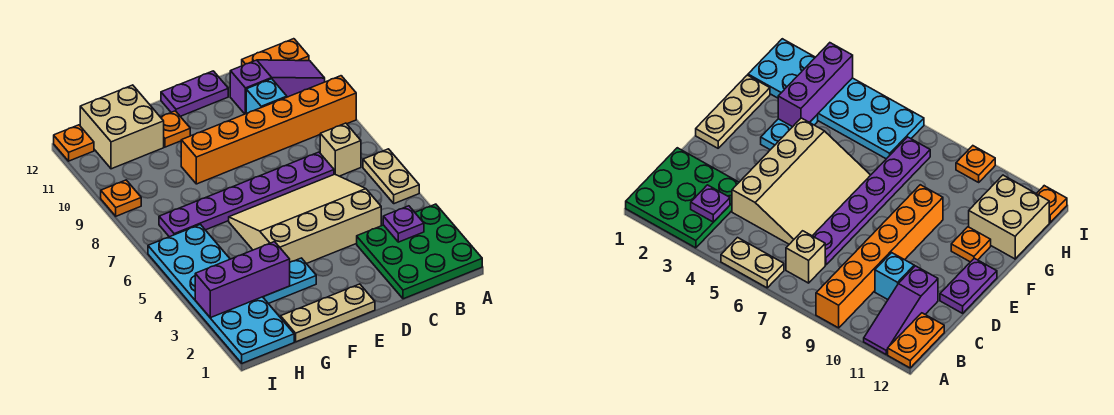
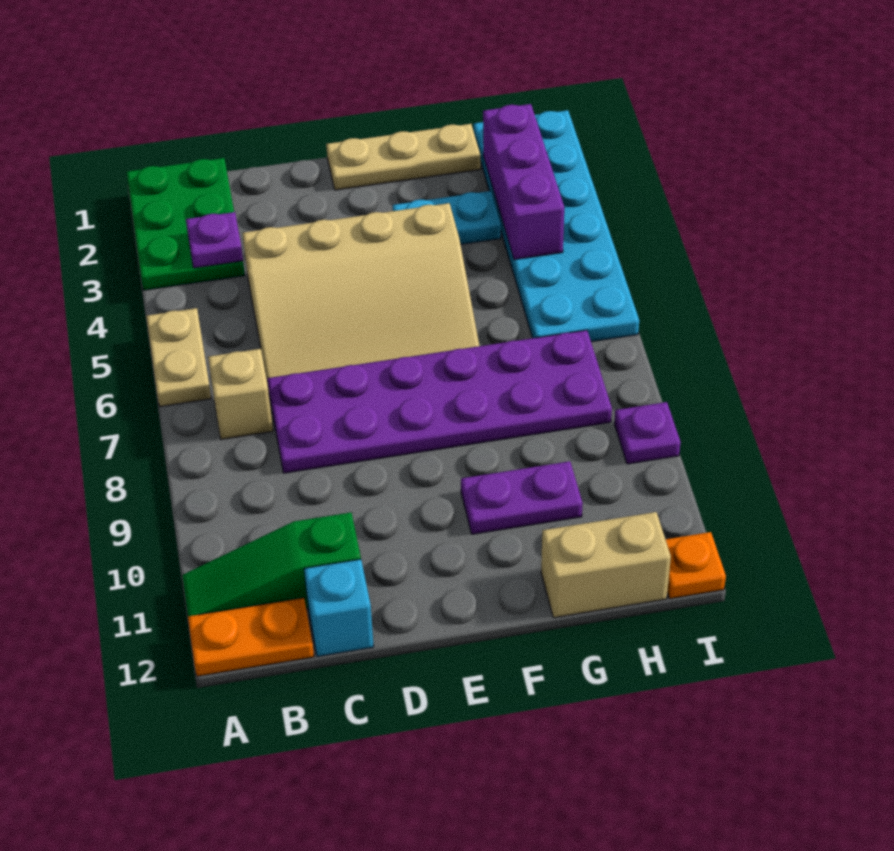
green 3x3 plate [357,204,482,299] -> green 2x3 plate [127,158,245,290]
orange 1x6 brick [181,76,356,184] -> none
purple 1x3 slope [230,60,325,114] -> green 1x3 slope [182,513,361,616]
purple 1x6 plate [159,152,334,237] -> purple 2x6 plate [267,330,612,473]
cyan 1x1 brick [246,79,287,113] -> cyan 1x1 brick moved to [304,559,374,657]
purple 1x2 plate [161,71,228,116] -> purple 1x2 plate moved to [461,461,583,534]
orange 1x1 plate [161,111,190,147] -> none
purple 1x3 brick [195,242,290,318] -> purple 1x3 brick turned to [483,104,564,260]
tan 2x2 brick [80,85,164,169] -> tan 1x2 brick [541,512,671,618]
orange 1x1 plate [101,180,141,216] -> purple 1x1 plate [614,402,680,464]

